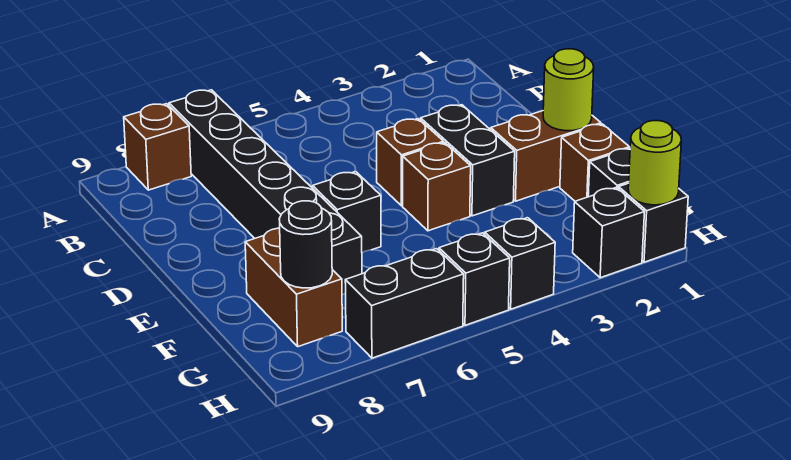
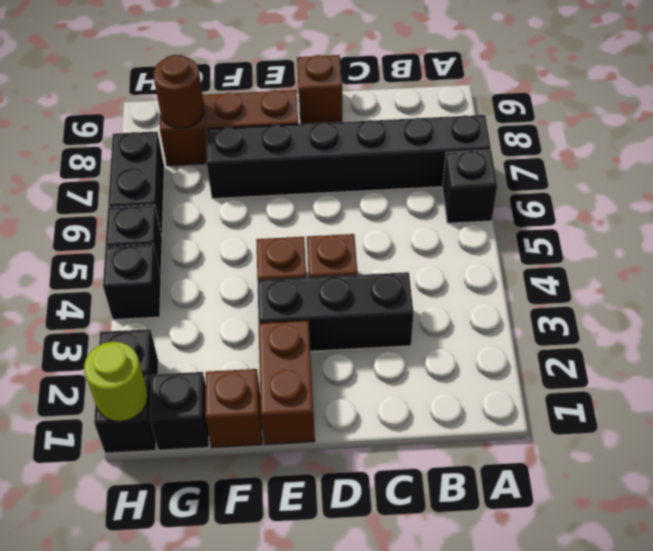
brown 1x1 brick [124,104,191,190] -> brown 1x1 brick moved to [297,55,342,124]
black 1x2 brick [421,105,515,216] -> black 1x3 brick [257,272,413,351]
lime 1x1 round brick [543,49,594,131] -> none
black 1x1 brick [313,172,381,253] -> black 1x1 brick moved to [442,150,497,223]
brown 1x2 brick [245,228,342,347] -> brown 1x3 brick [160,90,298,166]
black 1x1 round brick [279,201,332,288] -> brown 1x1 round brick [153,55,205,128]

